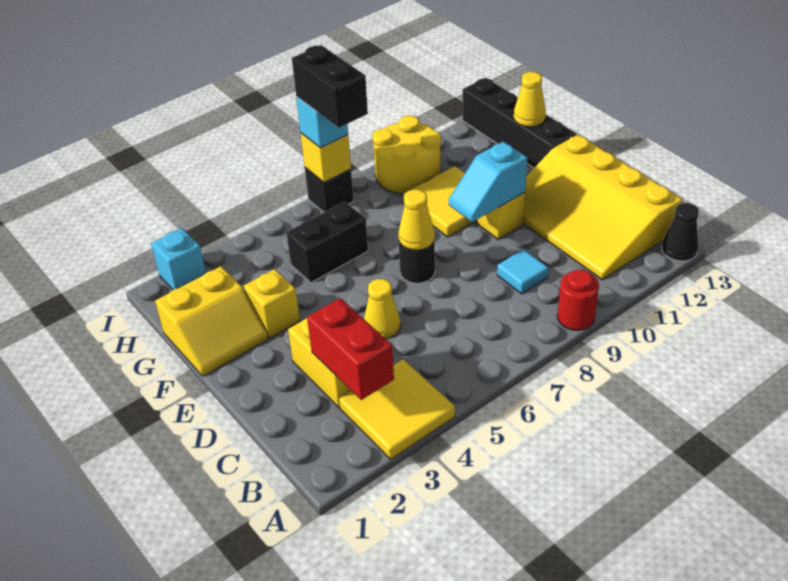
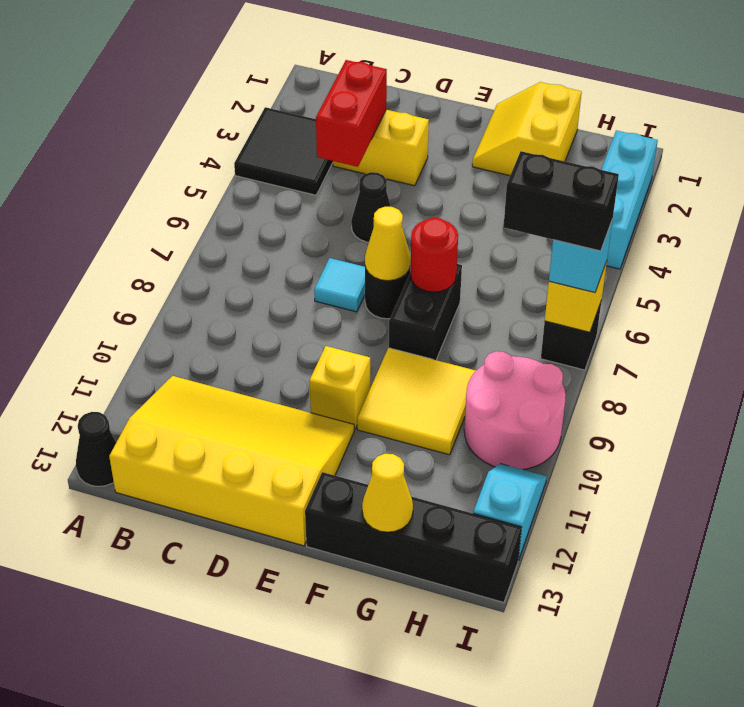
yellow 2x2 tile [339,359,455,459] -> black 2x2 tile [234,107,333,195]
red 1x1 round brick [557,270,599,330] -> red 1x1 round brick moved to [410,218,458,292]
red 1x2 brick [307,298,394,400] -> red 1x2 brick turned to [316,60,387,167]
cyan 1x1 tile [497,249,548,294] -> cyan 1x1 tile moved to [314,258,365,312]
yellow 1x1 cone [364,279,401,339] -> black 1x1 cone [351,172,391,242]
cyan 1x2 slope [449,141,527,222] -> cyan 1x2 slope moved to [473,464,547,560]
yellow 1x1 brick [244,269,300,338] -> none
black 1x2 brick [286,202,368,283] -> black 1x2 brick moved to [389,264,462,360]
yellow 2x2 round brick [372,116,441,194] -> pink 2x2 round brick [464,351,566,470]
cyan 1x1 brick [151,228,206,290] -> cyan 1x3 brick [601,130,658,269]

